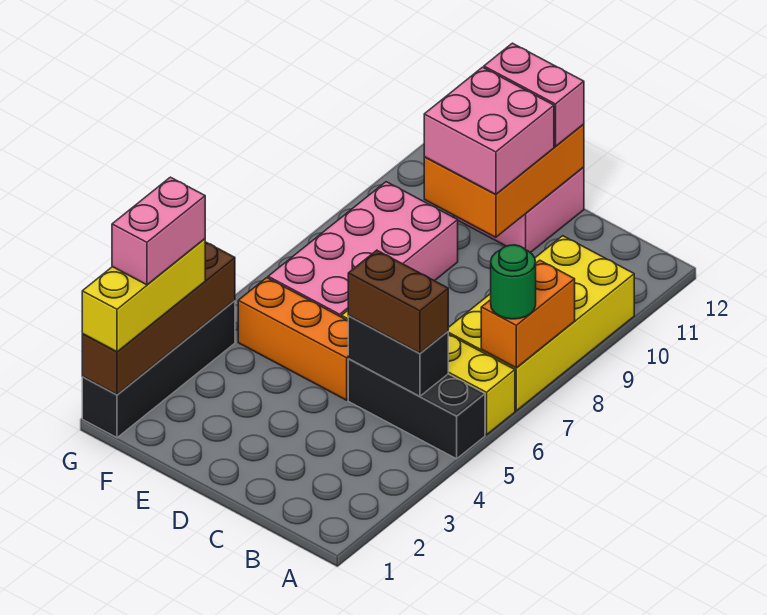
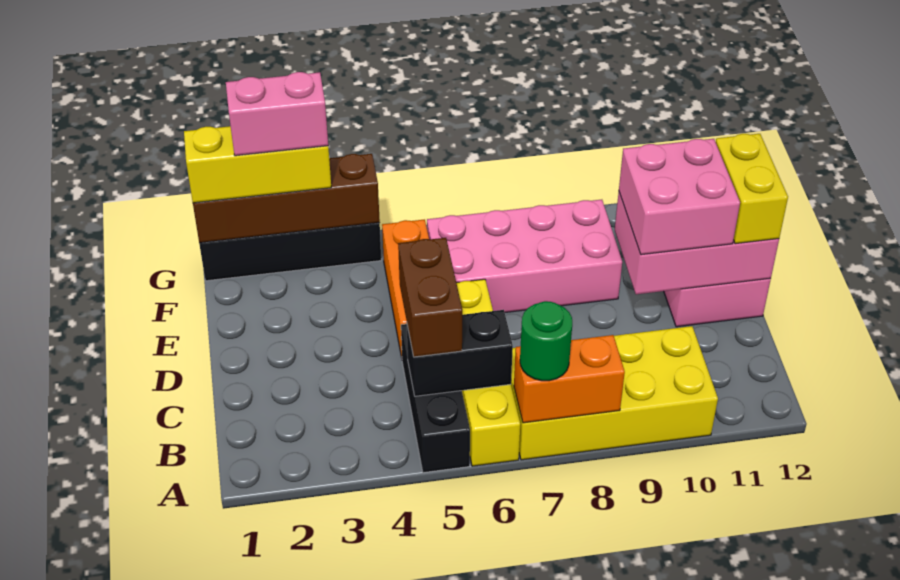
black 1x2 brick [348,316,448,396] -> black 1x2 brick turned to [407,310,513,396]
orange 2x3 brick [424,124,584,237] -> pink 2x3 brick [615,193,779,294]
pink 1x2 brick [484,43,584,146] -> yellow 1x2 brick [716,134,788,244]

